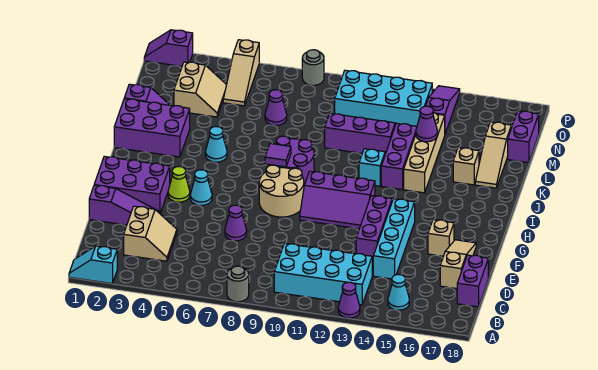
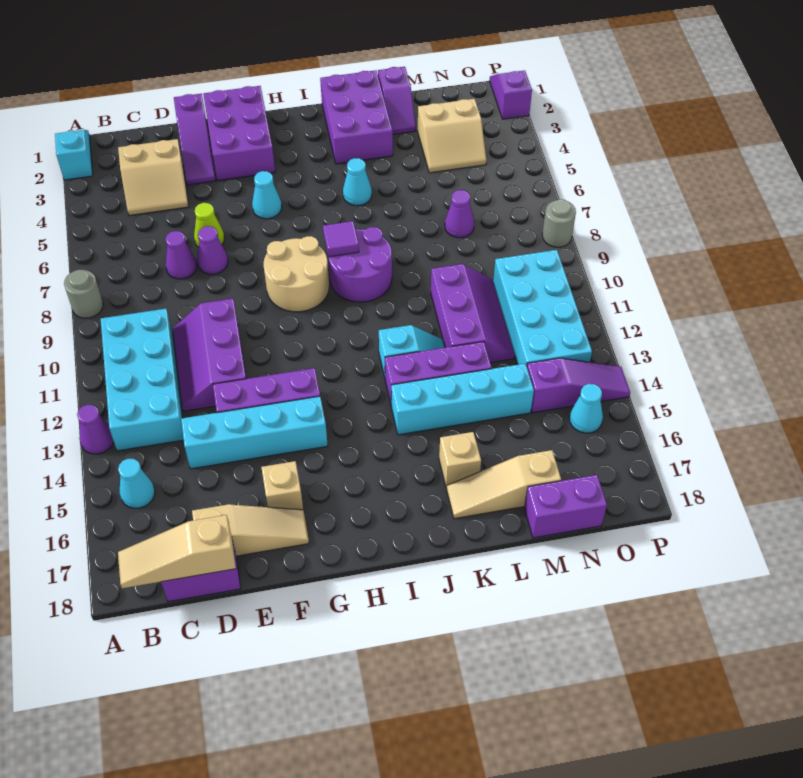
lime 1x1 cone [168,167,190,202] -> lime 1x1 cone moved to [194,203,224,247]
purple 2x3 slope [300,171,375,229] -> purple 2x3 slope moved to [173,298,246,411]
tan 1x4 brick [404,113,445,193] -> cyan 1x4 brick [391,364,534,435]
purple 1x1 cone [416,106,437,142] -> purple 1x1 cone moved to [166,231,197,279]
tan 1x3 slope [223,40,259,106] -> tan 1x3 slope moved to [118,515,236,588]
none -> cyan 1x1 cone [569,384,603,433]

